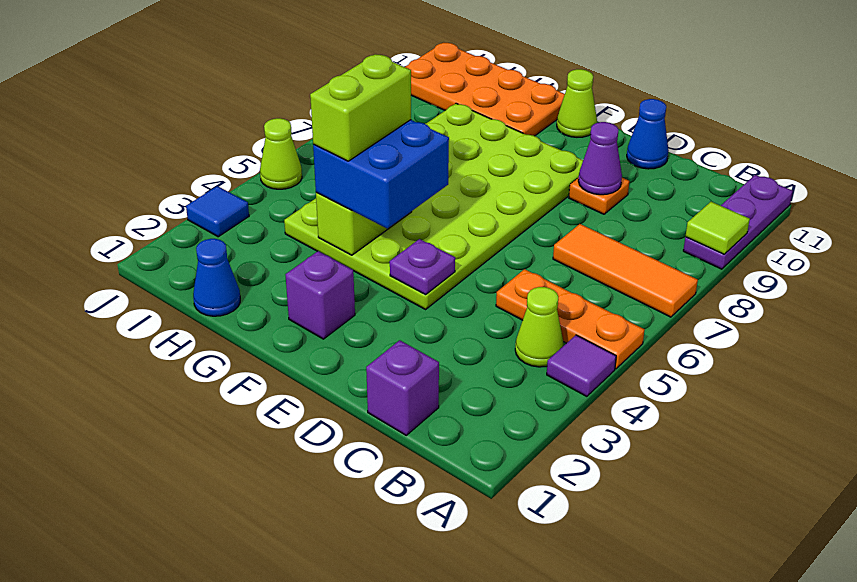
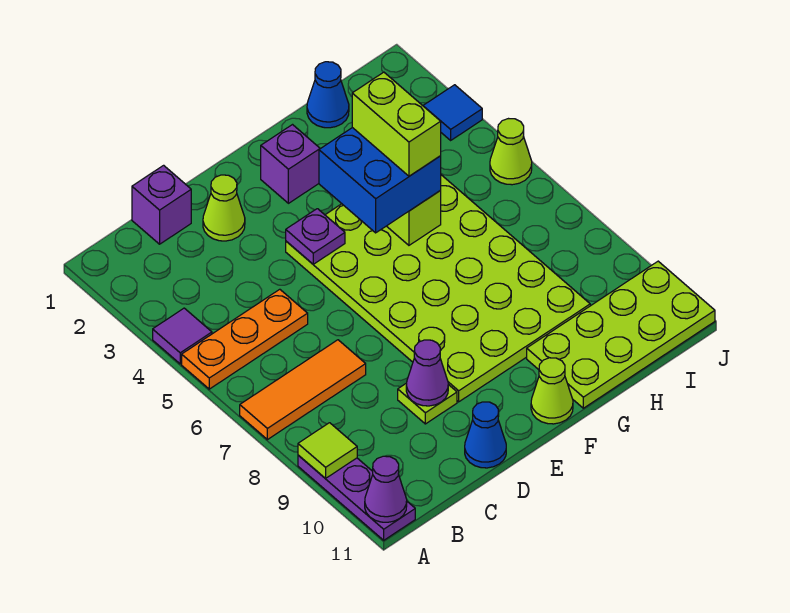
none -> purple 1x1 cone [365,456,407,522]
lime 1x1 cone [515,287,564,367] -> lime 1x1 cone moved to [203,175,245,241]
orange 1x1 plate [569,177,629,214] -> lime 1x1 plate [398,383,457,424]
orange 2x4 plate [405,43,565,136] -> lime 2x4 plate [527,261,715,408]

